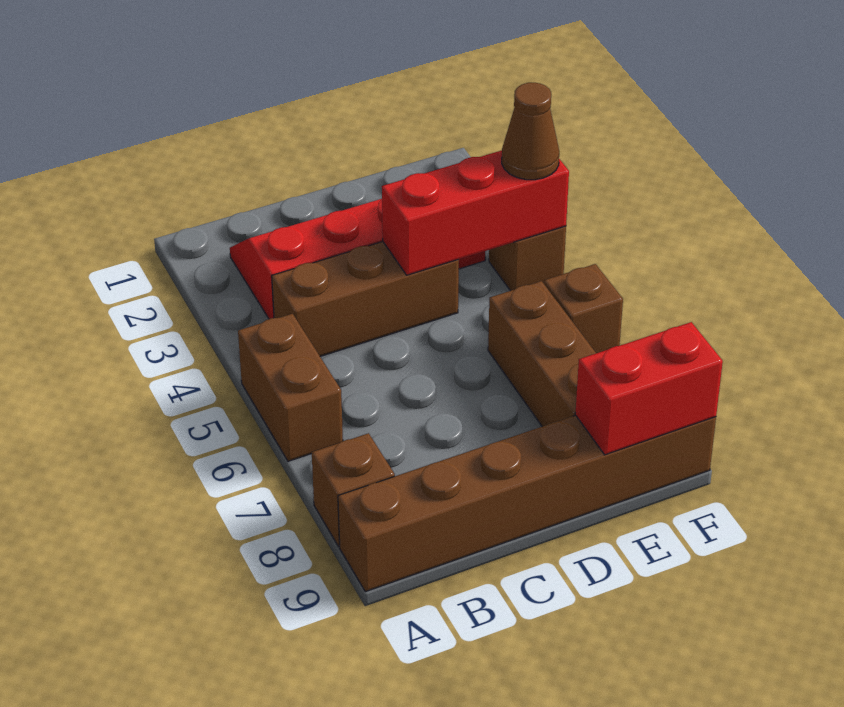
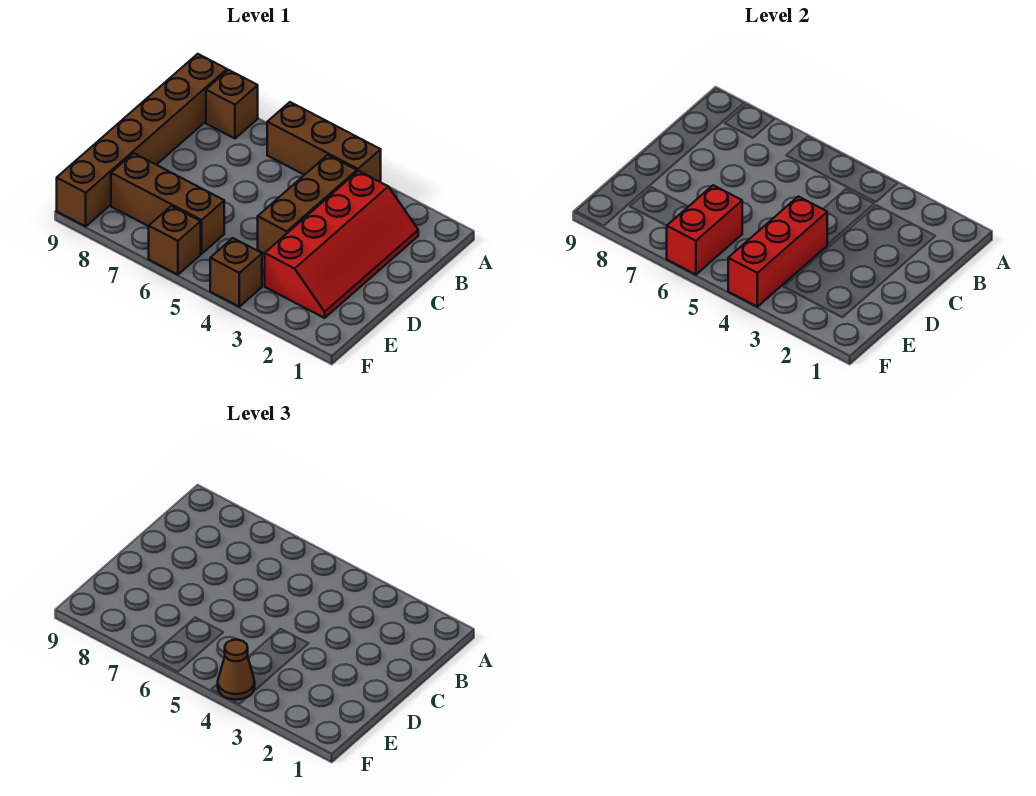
brown 1x2 brick [238,314,343,461] -> brown 1x3 brick [267,102,381,182]
red 1x2 brick [575,322,723,455] -> red 1x2 brick moved to [667,185,742,275]

